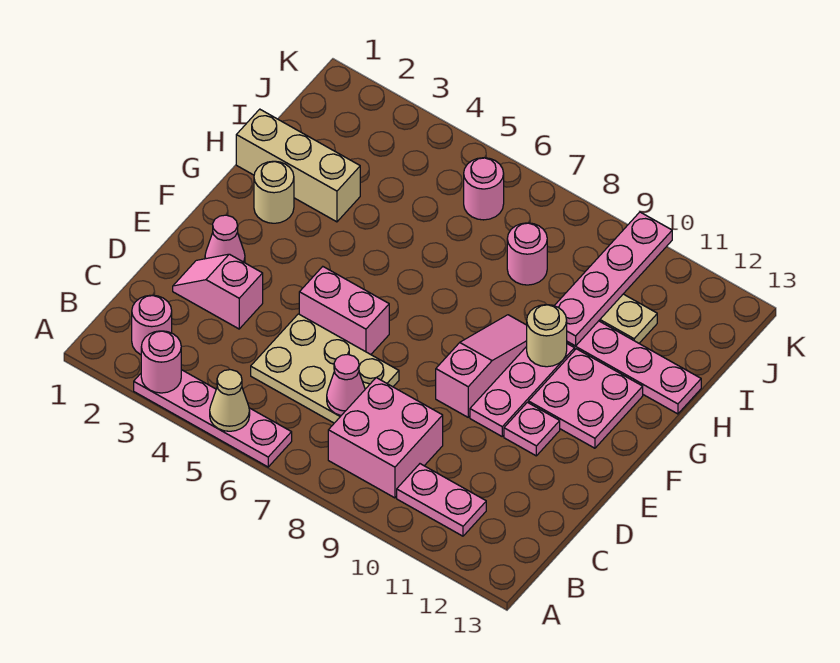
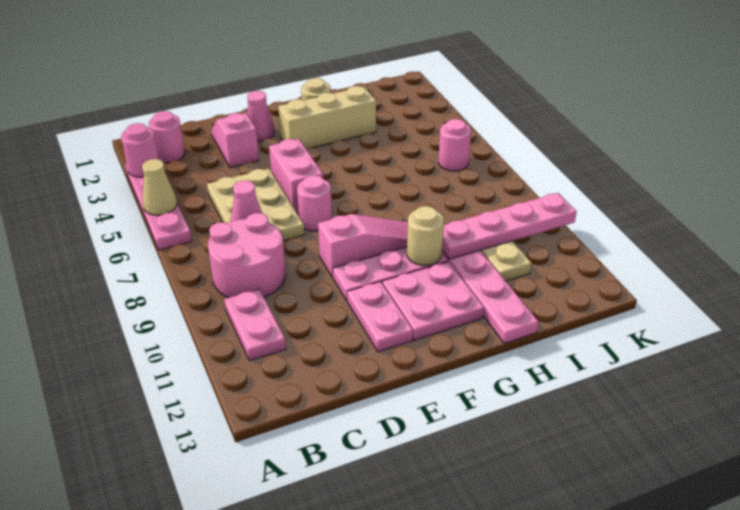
pink 2x2 brick [328,378,443,498] -> pink 2x2 round brick [208,213,285,298]
pink 1x1 plate [504,402,560,456] -> pink 1x2 plate [347,282,413,352]
tan 1x3 brick [236,109,360,222] -> tan 1x3 brick turned to [278,86,376,148]
pink 1x1 round brick [507,223,547,285] -> pink 1x1 round brick moved to [297,175,332,231]

